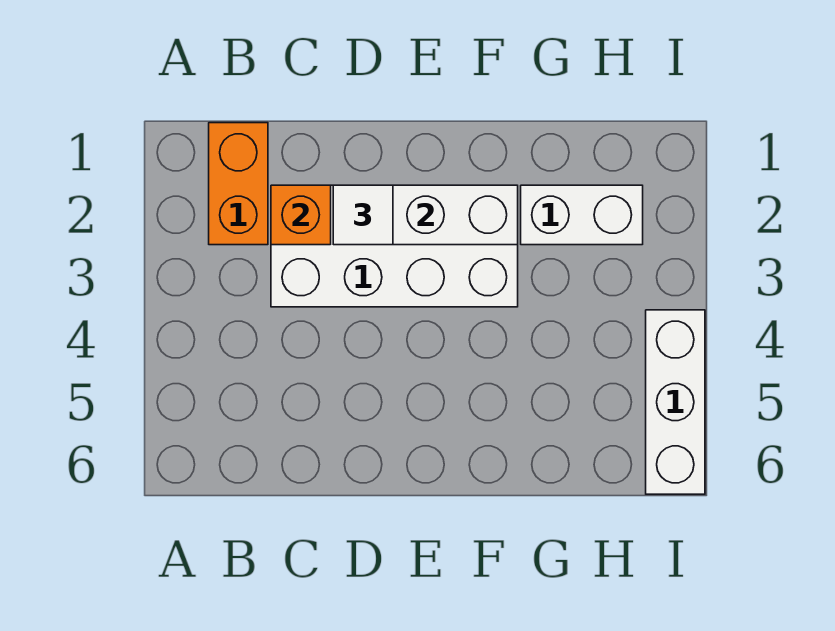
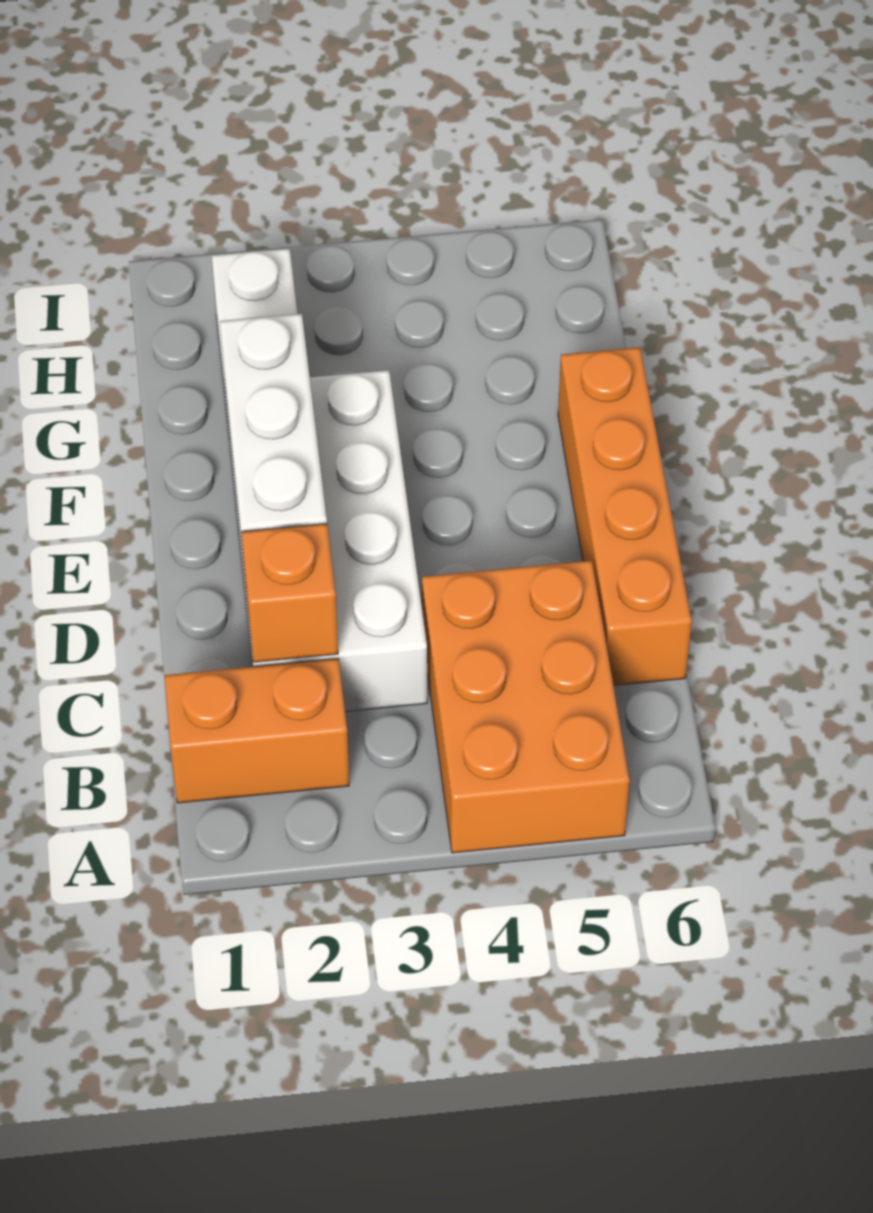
none -> orange 2x3 brick [422,561,630,853]
none -> orange 1x4 brick [558,347,692,686]
white 1x1 tile [333,185,393,245] -> none
white 1x3 brick [646,310,705,494] -> none

